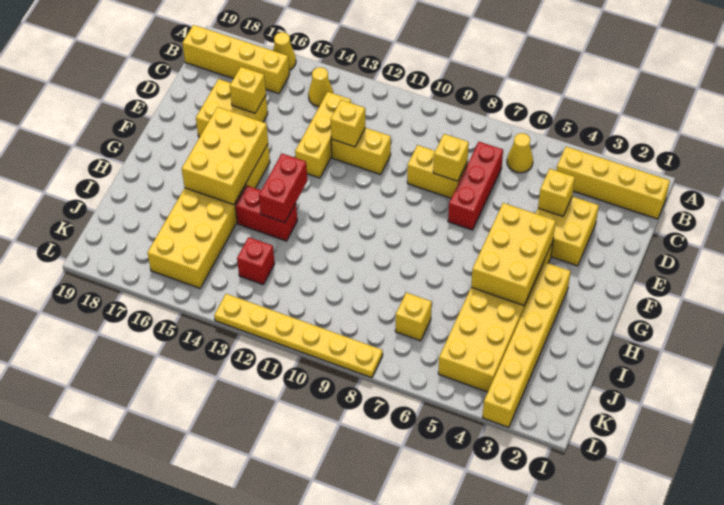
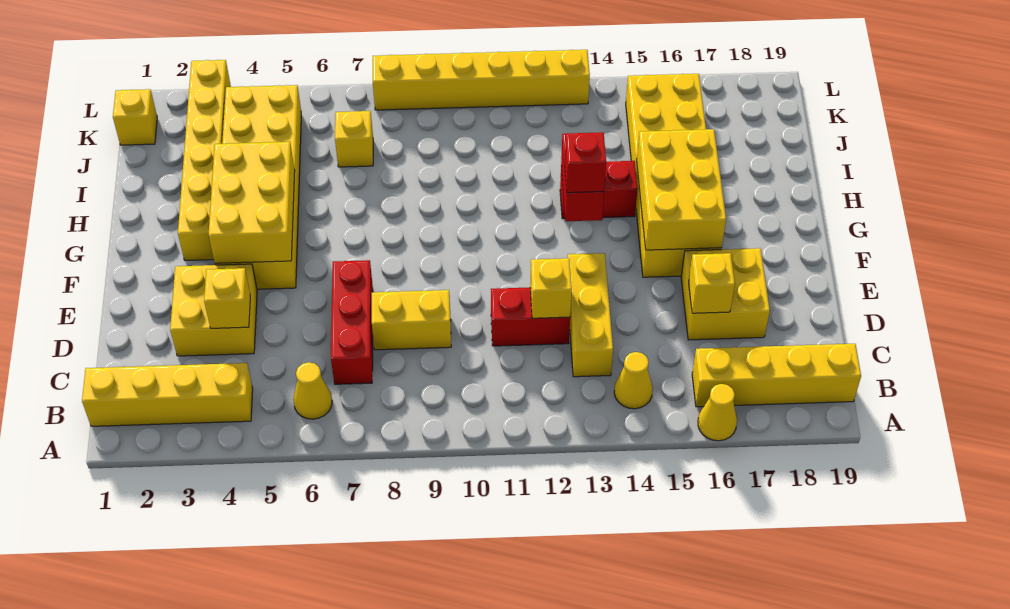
yellow 1x1 brick [433,134,469,181] -> yellow 1x1 brick moved to [113,89,157,145]
yellow 1x2 brick [331,128,391,174] -> red 1x2 brick [491,287,570,346]
red 1x1 brick [237,237,275,284] -> red 1x1 brick moved to [565,132,606,193]
yellow 1x6 plate [214,294,383,378] -> yellow 1x6 brick [373,50,590,110]

